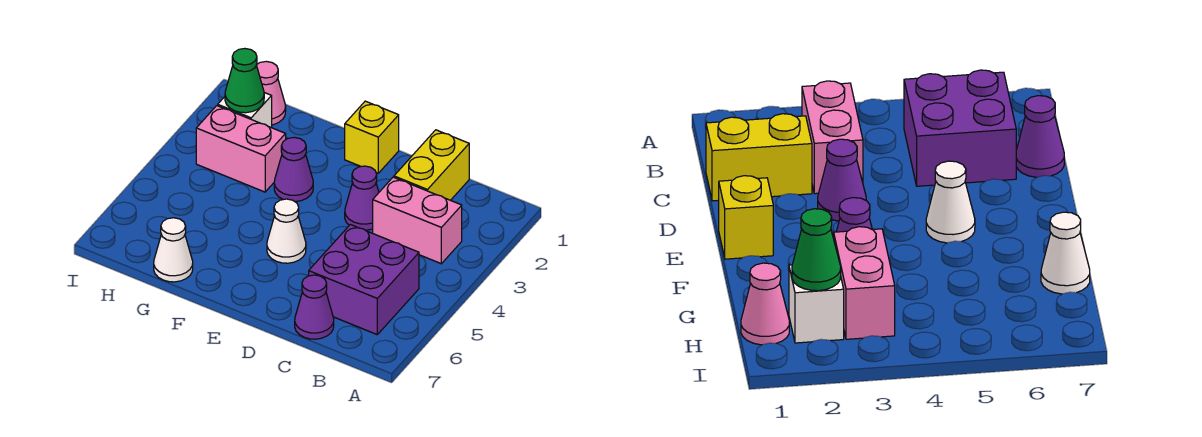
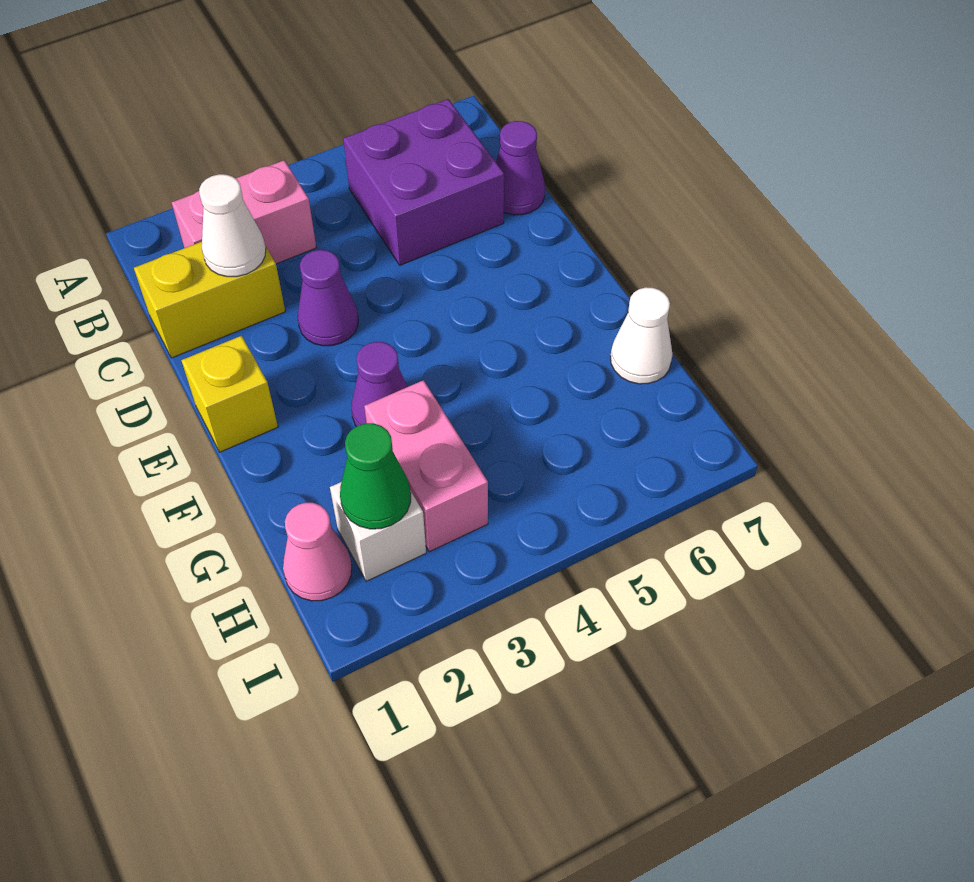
pink 1x2 brick [373,177,462,264] -> pink 1x2 brick turned to [172,160,316,264]
white 1x1 cone [267,199,306,263] -> white 1x1 cone moved to [199,174,266,277]

